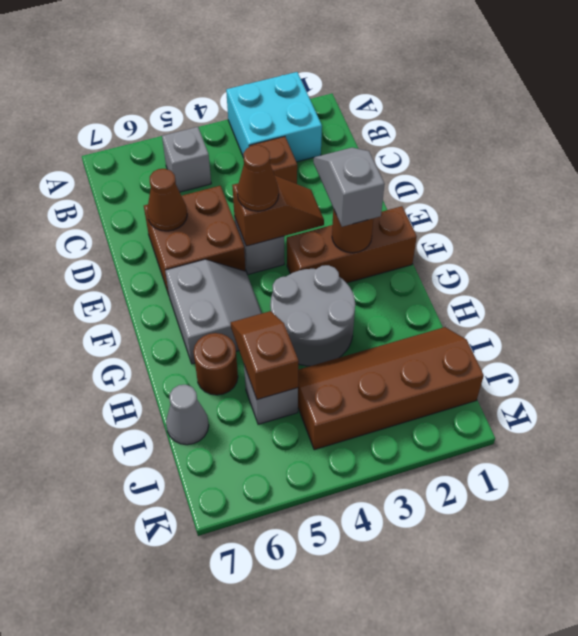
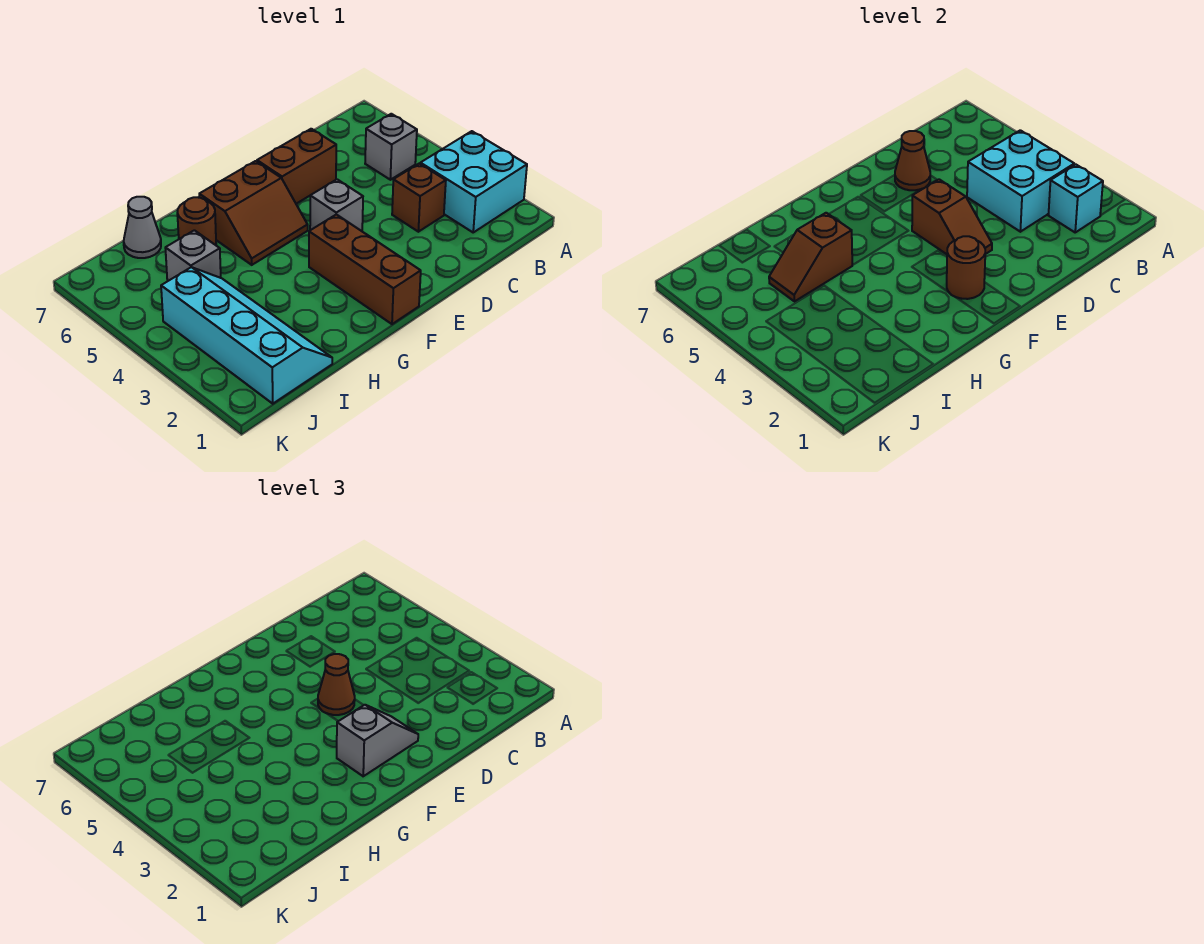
none -> cyan 1x1 brick [1048,164,1103,232]
none -> cyan 2x2 brick [967,130,1074,232]
brown 2x2 brick [144,186,246,294] -> brown 1x2 brick [257,129,336,204]
grey 2x2 slope [165,259,262,364] -> brown 2x2 slope [199,161,308,265]
grey 2x2 round brick [270,265,355,366] -> none
brown 1x2 slope [231,311,299,400] -> brown 1x2 slope turned to [769,213,852,301]
brown 2x4 slope [298,327,484,450] -> cyan 2x4 slope [161,267,332,404]

